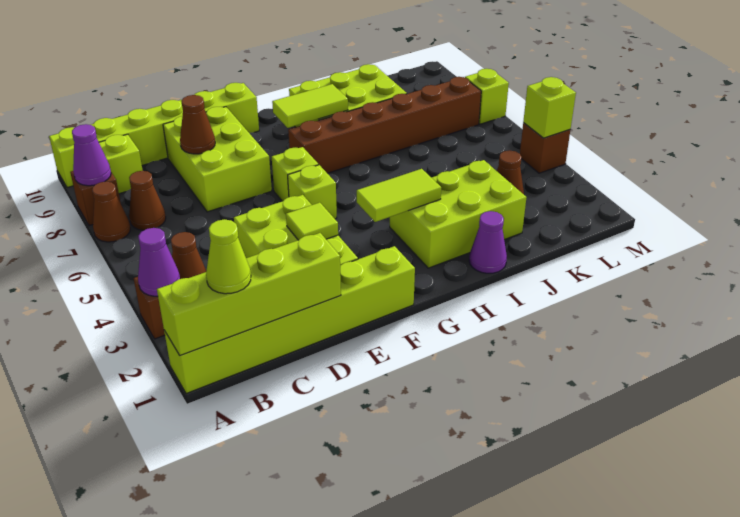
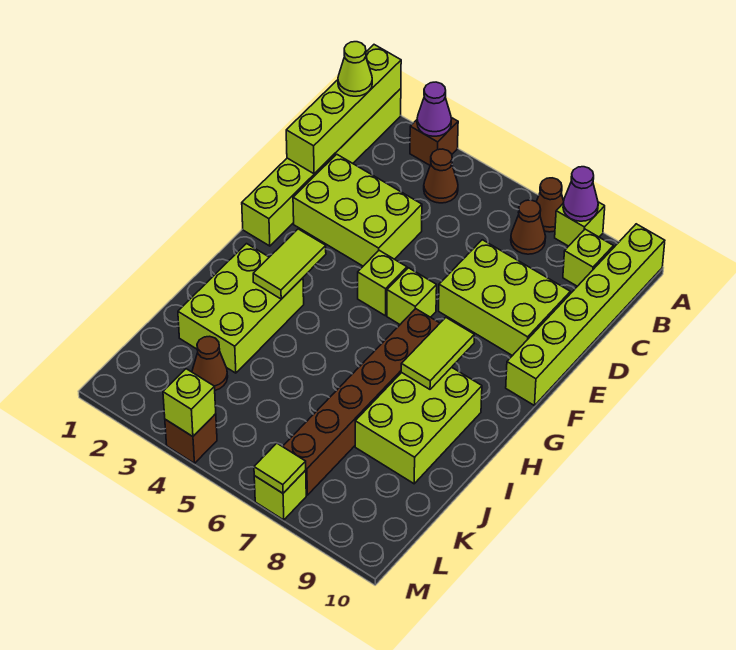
brown 1x1 brick [70,171,121,226] -> lime 1x1 brick [555,202,605,246]
brown 1x1 cone [180,95,215,154] -> none
lime 1x1 tile [286,203,338,240] -> lime 1x1 tile moved to [254,443,306,493]
purple 1x1 cone [469,211,507,273] -> none

